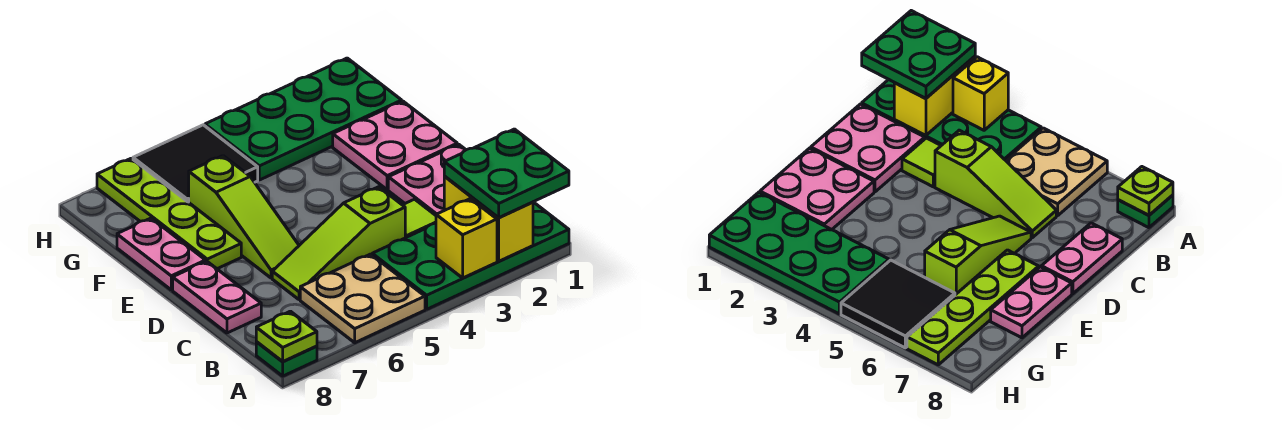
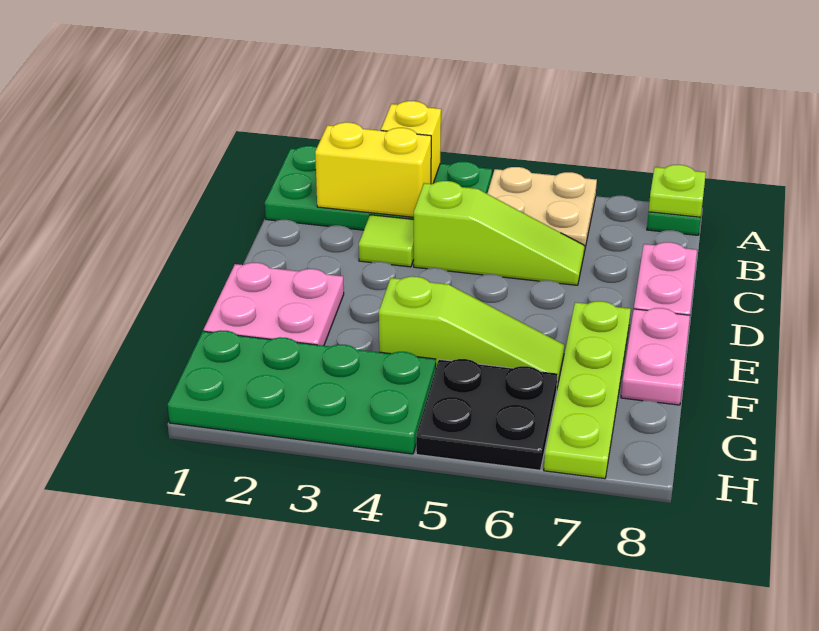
green 2x2 plate [444,129,569,217] -> none
yellow 1x2 brick [444,176,533,261] -> yellow 1x2 brick turned to [315,122,431,217]
pink 2x2 plate [388,144,465,215] -> none
lime 1x3 slope [189,156,299,278] -> lime 1x3 slope turned to [379,276,564,387]
black 2x2 tile [133,125,258,202] -> black 2x2 plate [416,359,557,470]

